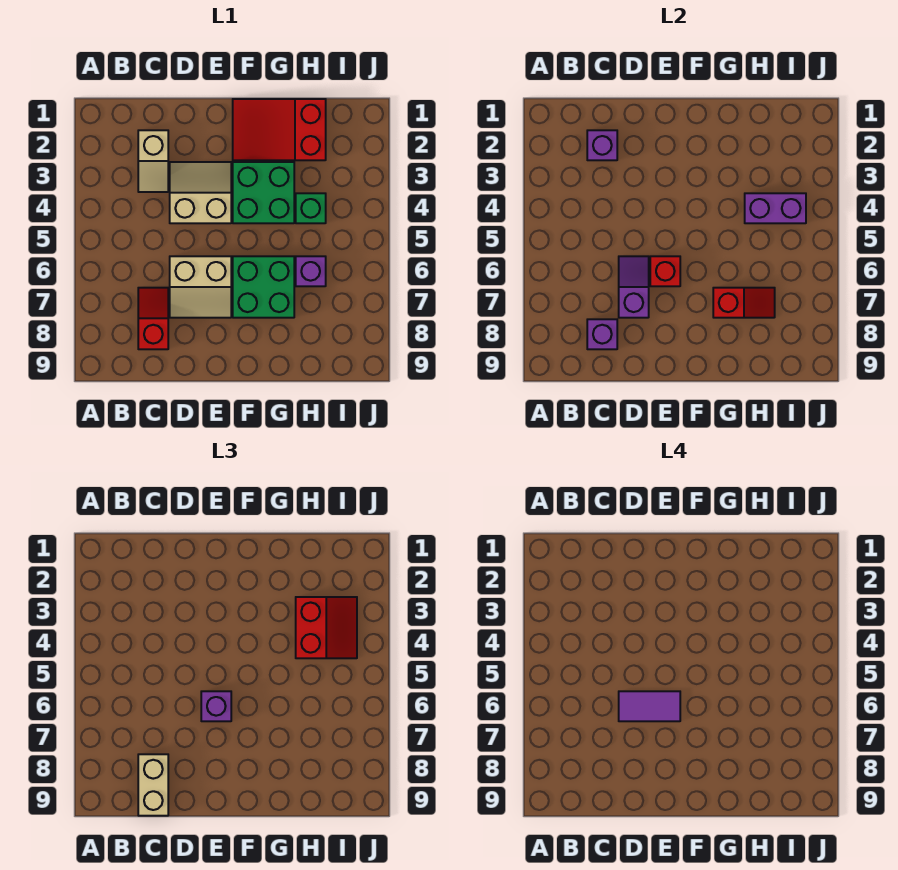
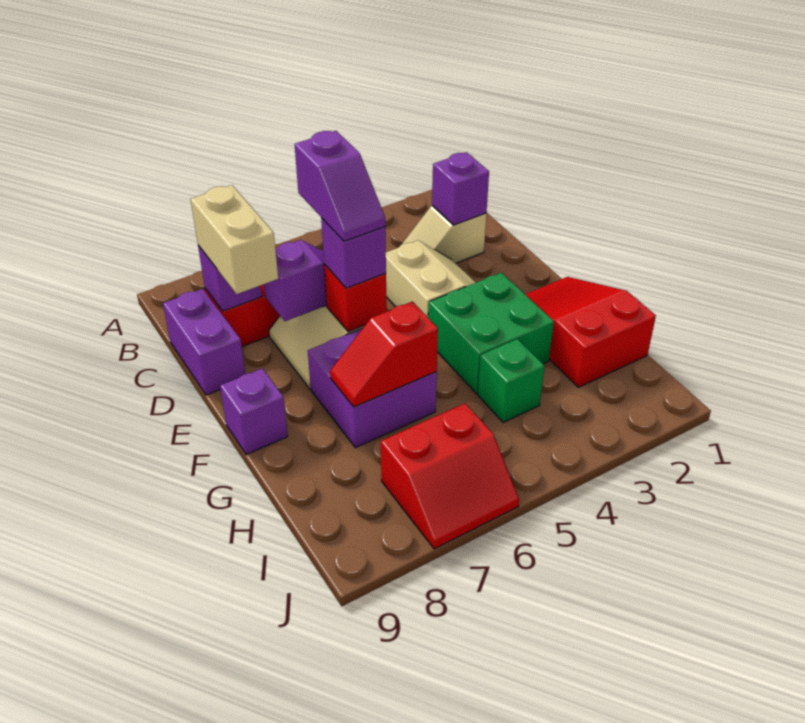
tan 1x2 brick [138,754,168,816] -> tan 1x2 brick turned to [191,185,278,294]
purple 1x2 tile [619,691,680,721] -> purple 1x2 slope [295,131,385,241]
green 2x2 brick [233,256,294,318] -> purple 2x2 brick [308,328,437,448]
red 1x2 slope [713,288,775,318] -> red 1x2 slope turned to [330,302,438,407]
red 2x2 slope [296,597,357,658] -> red 2x2 slope moved to [381,403,519,549]
purple 1x2 brick [745,193,806,223] -> purple 1x2 brick moved to [163,289,245,395]
purple 1x1 brick [296,256,326,286] -> purple 1x1 brick moved to [220,369,288,455]

